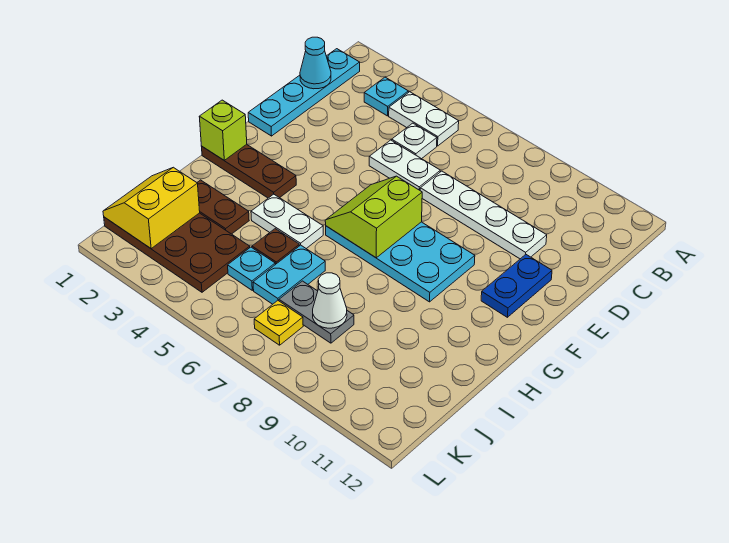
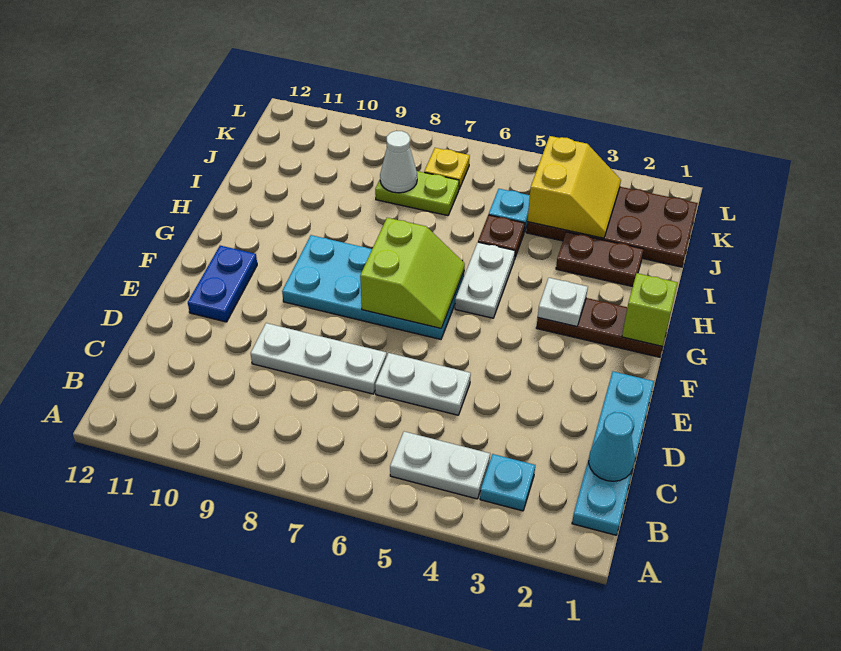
white 1x1 plate [392,123,437,159] -> white 1x1 plate moved to [538,278,588,327]
white 1x4 plate [420,171,547,259] -> white 1x3 plate [251,323,387,394]
white 1x2 plate [251,194,323,248] -> white 1x2 plate turned to [455,242,515,318]
cyan 1x2 plate [253,245,325,304] -> none
yellow 2x2 slope [103,167,200,248] -> yellow 2x2 slope moved to [527,136,621,238]
grey 1x2 plate [279,281,354,343] -> lime 1x2 plate [375,171,459,216]

